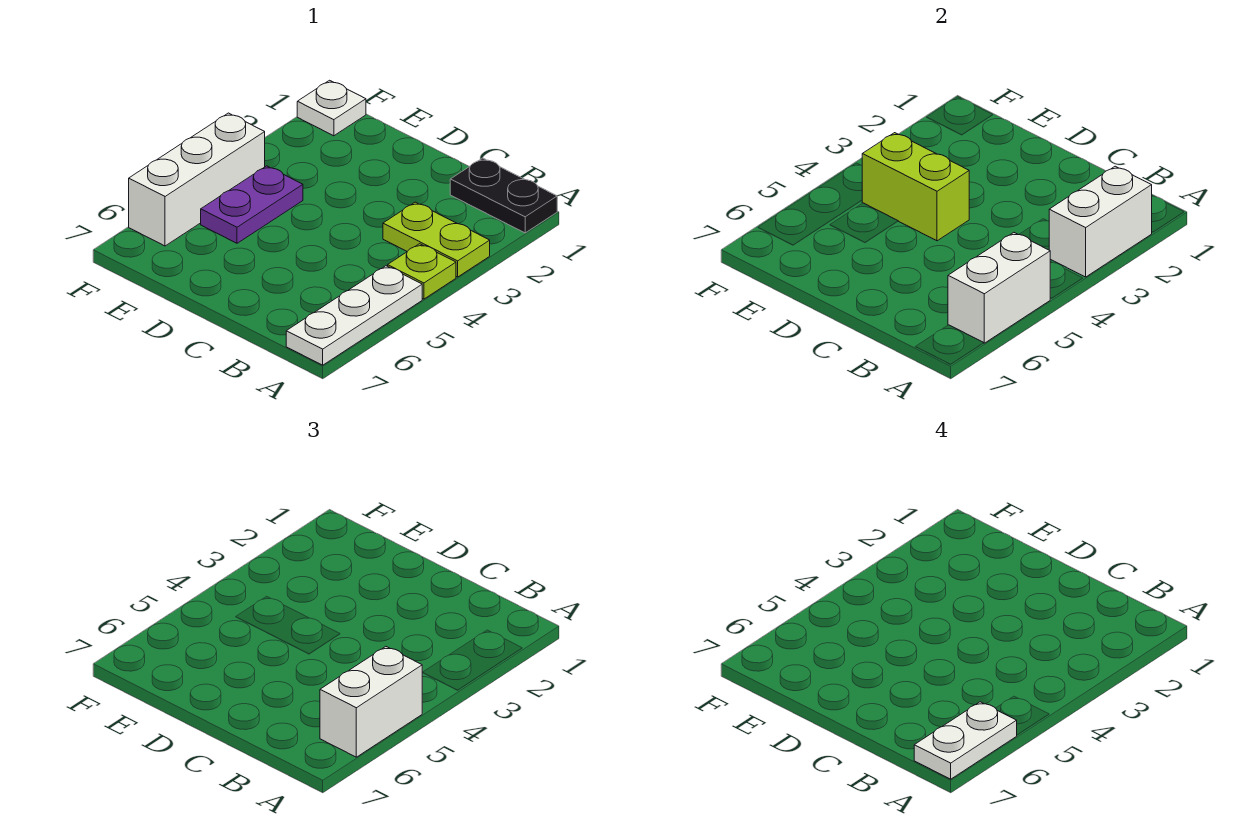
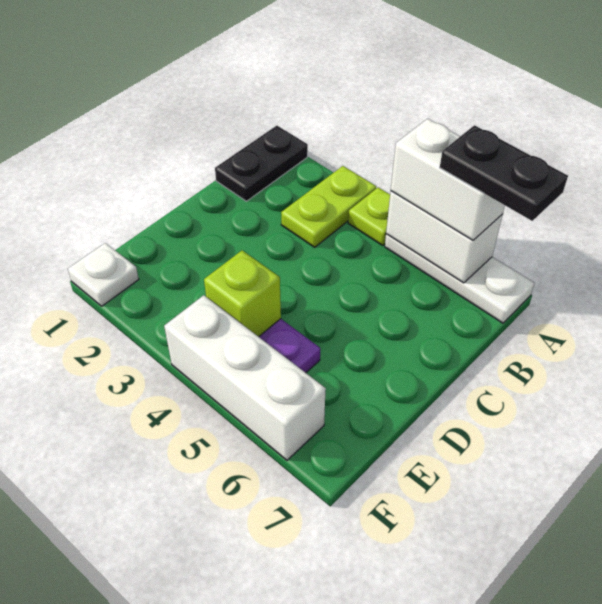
white 1x2 brick [1049,166,1152,277] -> none
white 1x2 plate [914,702,1017,779] -> black 1x2 plate [440,125,568,221]
lime 1x2 brick [862,133,969,241] -> lime 1x1 brick [204,250,281,337]

